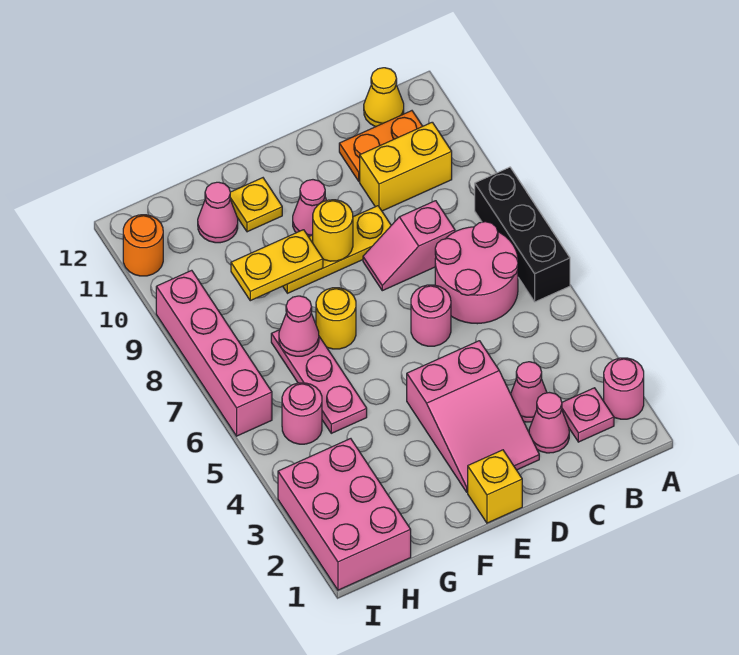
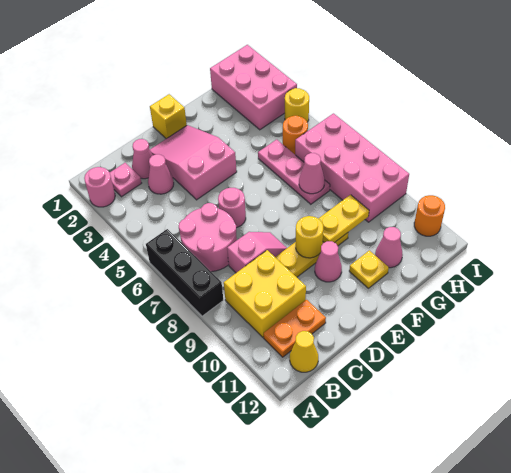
yellow 1x2 brick [360,122,452,211] -> yellow 2x2 brick [224,250,306,337]
yellow 1x1 round brick [316,288,356,349] -> yellow 1x1 round brick moved to [285,88,309,122]
pink 1x1 round brick [282,383,322,444] -> orange 1x1 round brick [283,116,308,154]
pink 1x4 brick [156,270,272,436] -> pink 2x4 brick [295,113,409,222]

